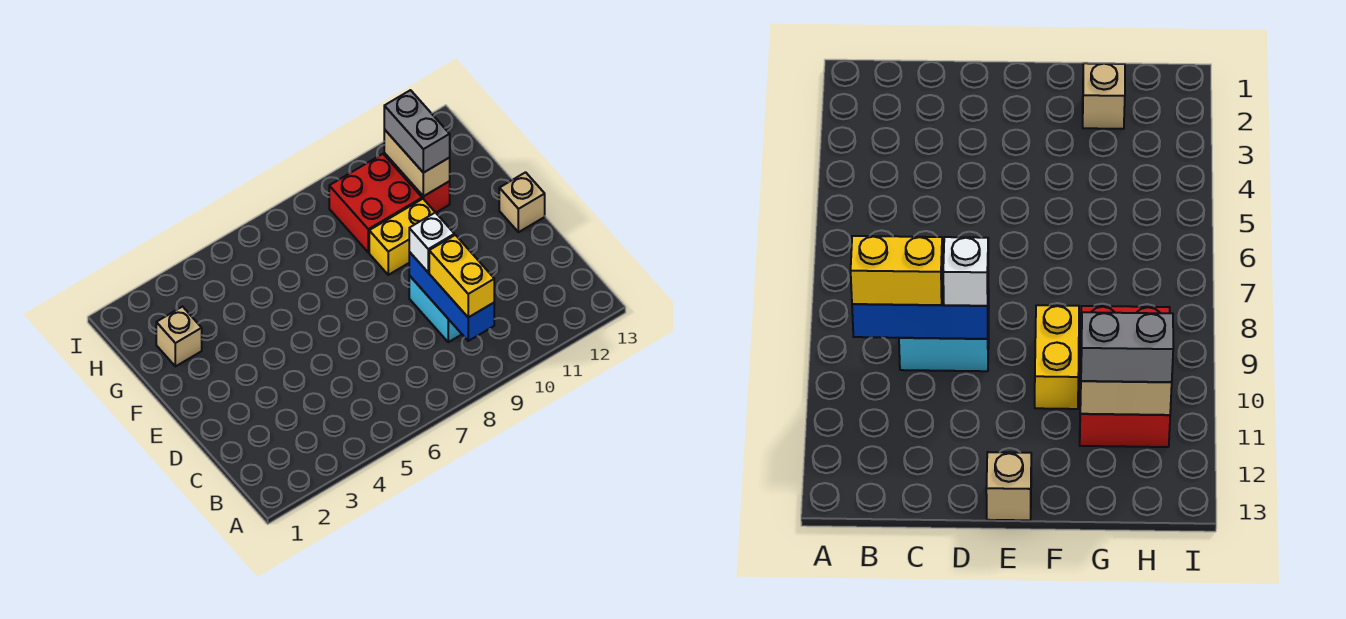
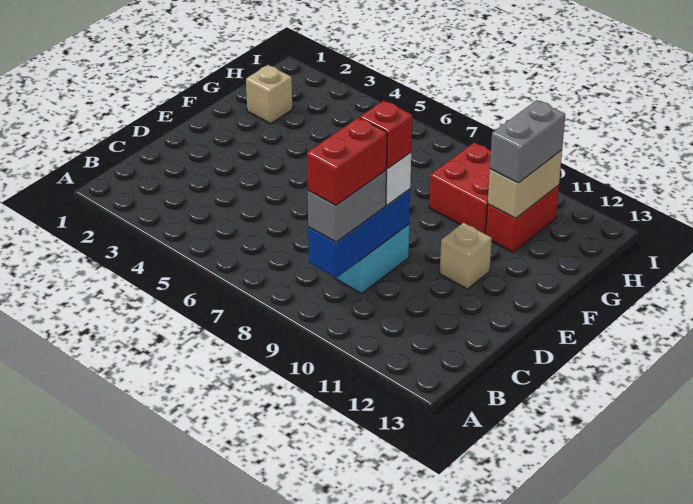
yellow 1x2 brick [429,235,494,317] -> grey 1x2 brick [308,170,386,242]
none -> red 1x2 brick [307,118,387,205]
none -> red 1x1 brick [360,101,412,168]
tan 1x1 brick [499,172,545,232] -> tan 1x1 brick moved to [440,223,492,289]
yellow 1x2 brick [369,199,435,275] -> none

